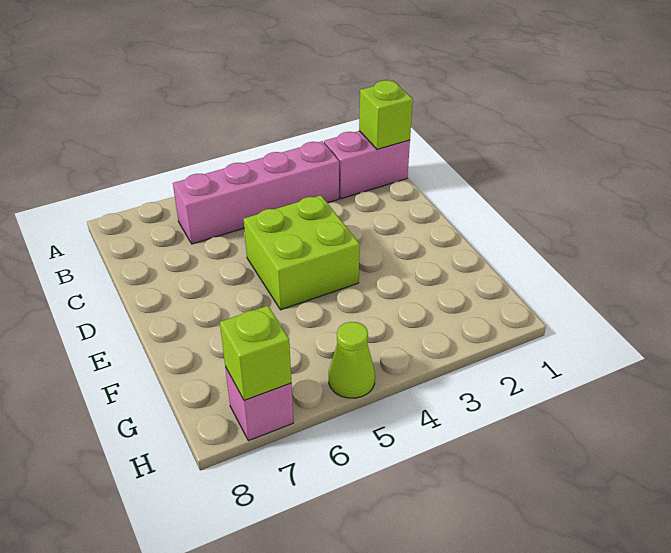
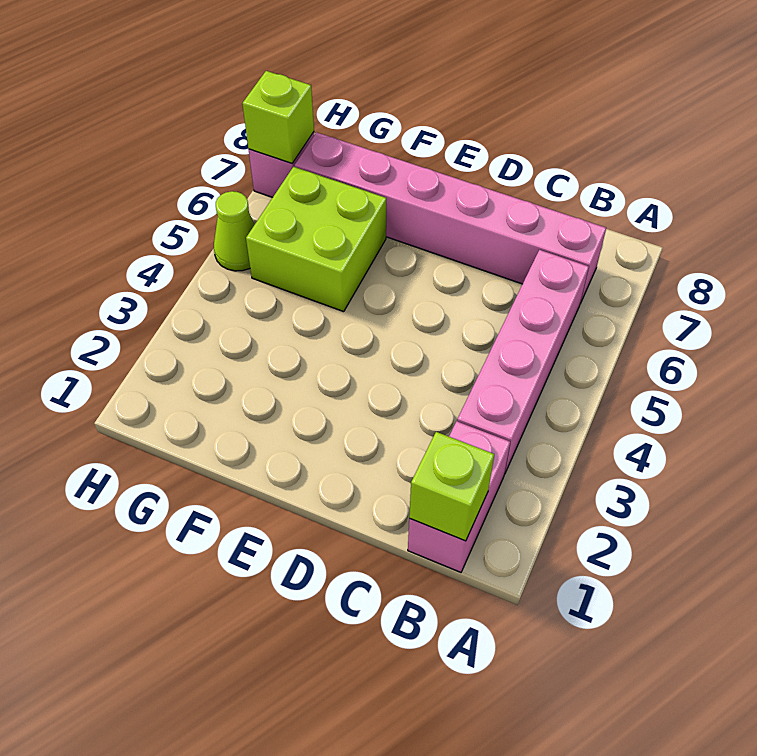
none -> pink 1x6 brick [295,132,606,304]
lime 2x2 brick [244,195,360,310] -> lime 2x2 brick moved to [246,167,386,312]

